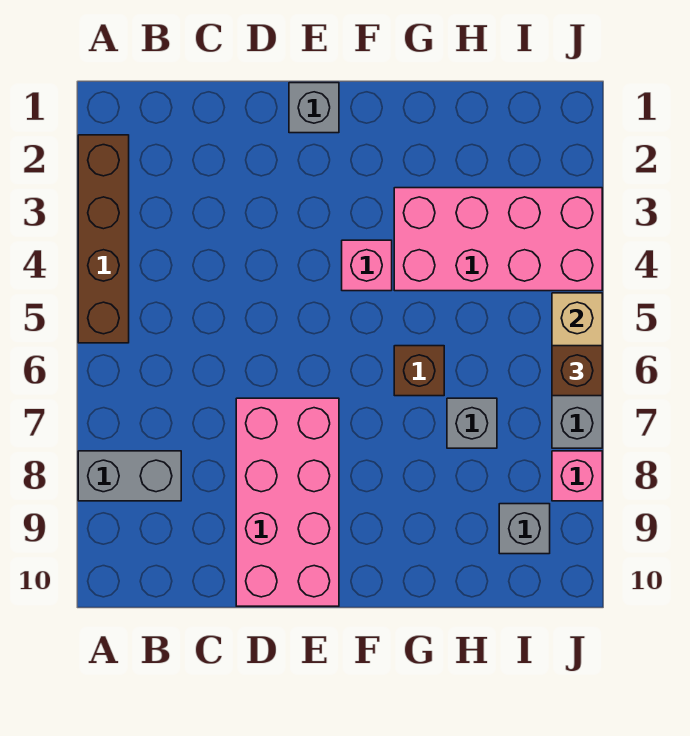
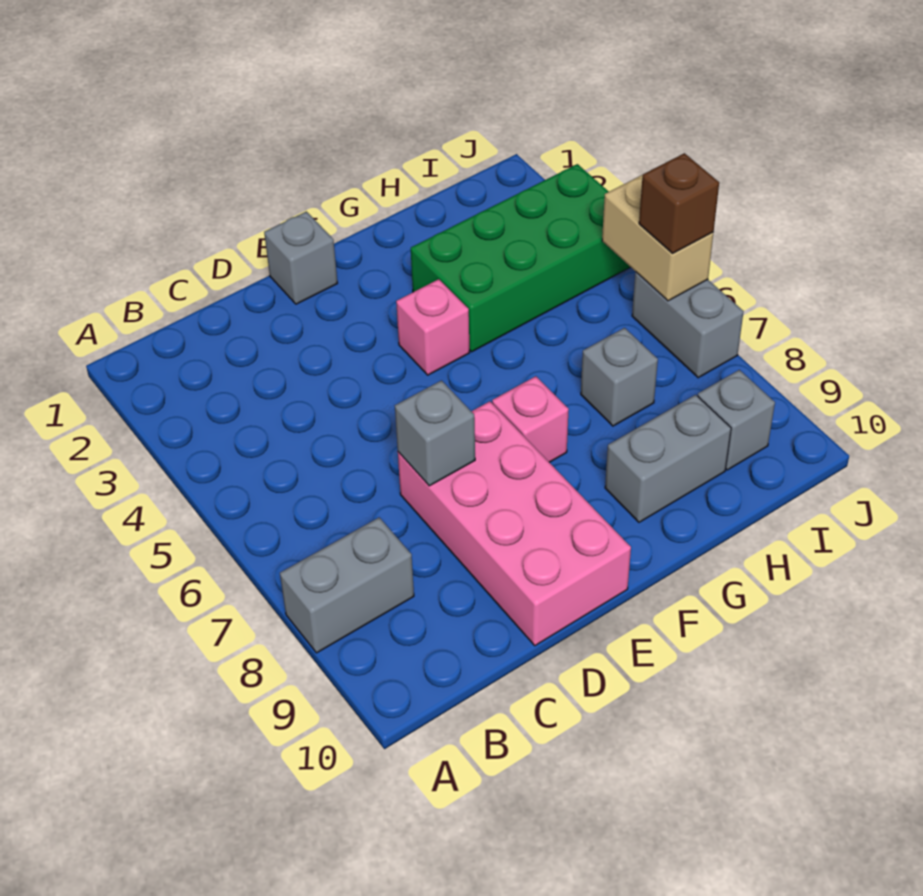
brown 1x4 brick [78,135,129,343] -> none
none -> grey 1x1 brick [395,380,475,486]
pink 2x4 brick [394,188,602,291] -> green 2x4 brick [411,164,630,352]
brown 1x1 brick [394,346,444,396] -> none
none -> grey 1x2 brick [605,395,731,522]
pink 1x1 brick [552,451,602,501] -> pink 1x1 brick moved to [492,376,569,462]

